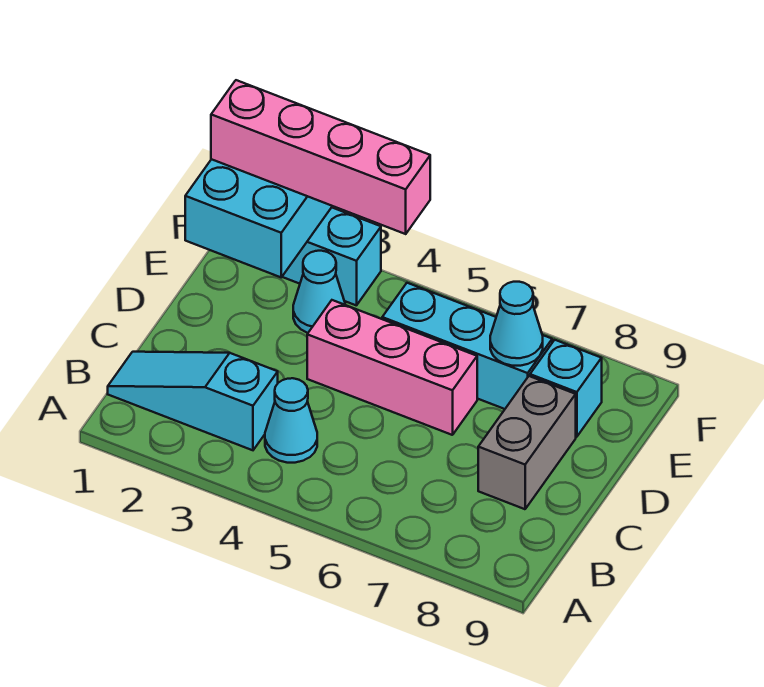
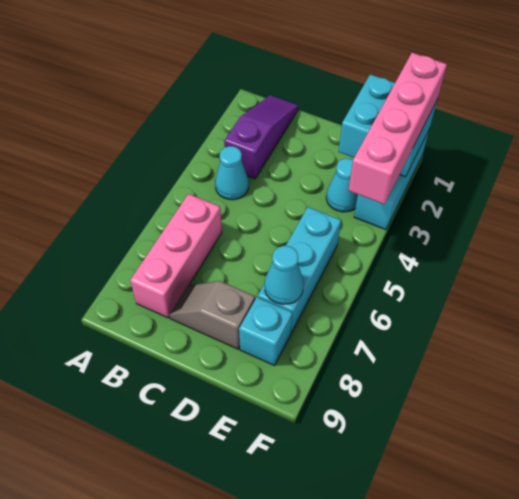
cyan 1x3 slope [108,352,278,450] -> purple 1x3 slope [224,95,298,179]
grey 1x2 brick [478,376,576,509] -> grey 1x2 slope [169,281,255,349]
pink 1x3 brick [307,300,477,435] -> pink 1x3 brick moved to [130,194,222,318]

